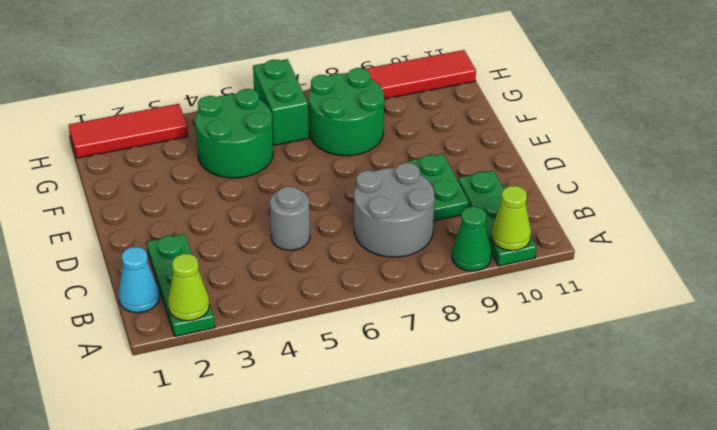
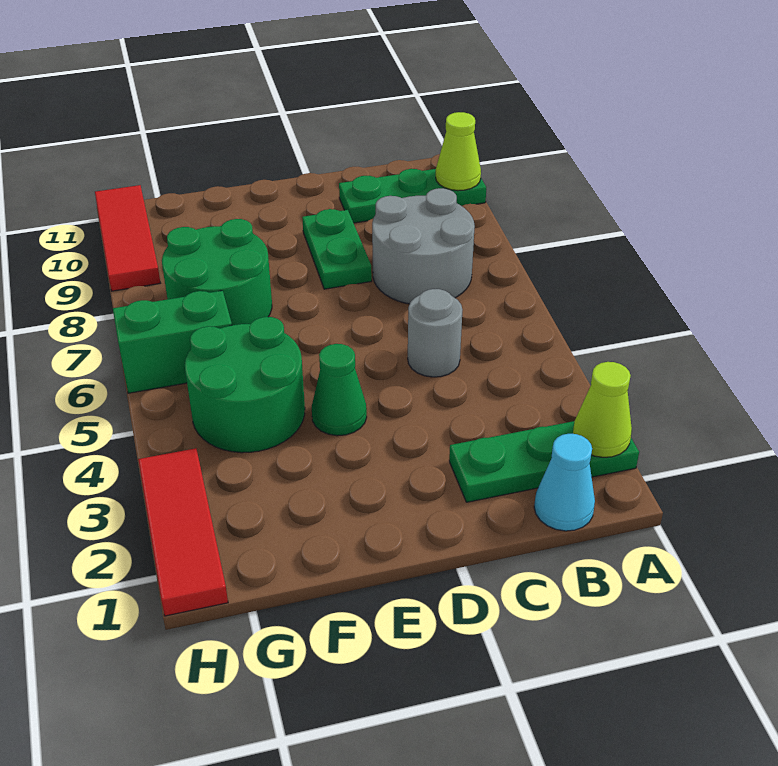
green 1x1 cone [452,207,491,271] -> green 1x1 cone moved to [312,344,367,436]
green 1x2 plate [408,154,469,221] -> green 1x2 plate turned to [302,209,372,289]

